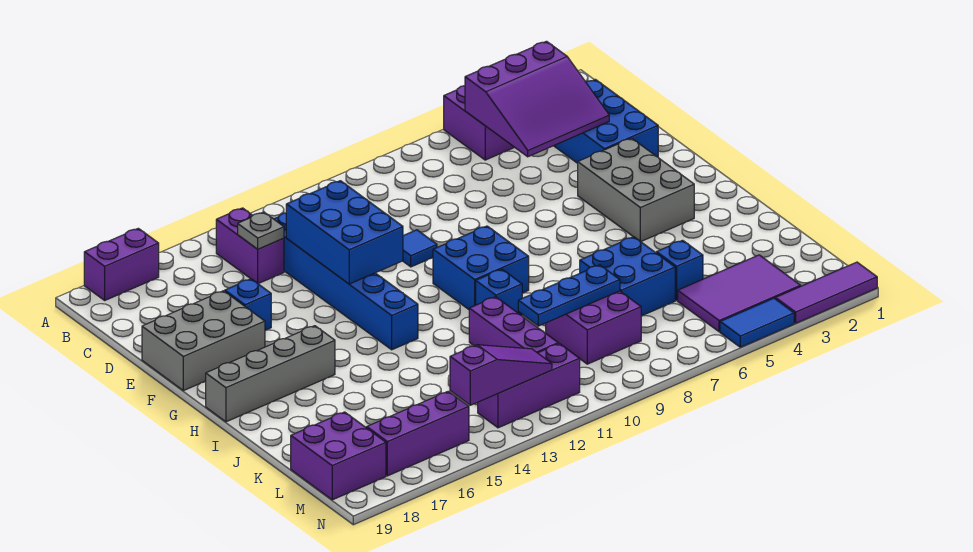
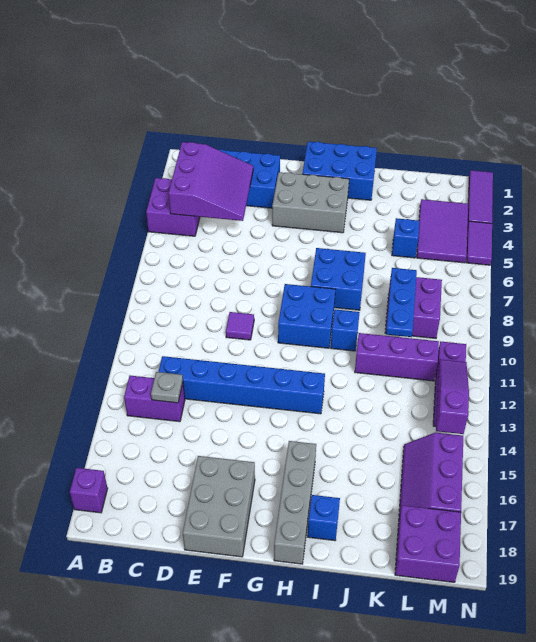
purple 1x2 brick [84,228,159,300] -> purple 1x1 brick [70,468,108,513]
blue 2x3 brick [286,181,403,284] -> blue 2x3 brick moved to [302,142,377,200]
blue 1x1 tile [403,230,437,267] -> purple 1x1 tile [226,312,254,340]
blue 1x1 brick [225,279,271,330] -> blue 1x1 brick moved to [307,495,340,541]
blue 2x2 brick [580,237,675,316] -> blue 2x2 brick moved to [311,248,366,310]
blue 1x2 tile [720,298,794,347] -> purple 1x2 tile [466,221,492,265]

